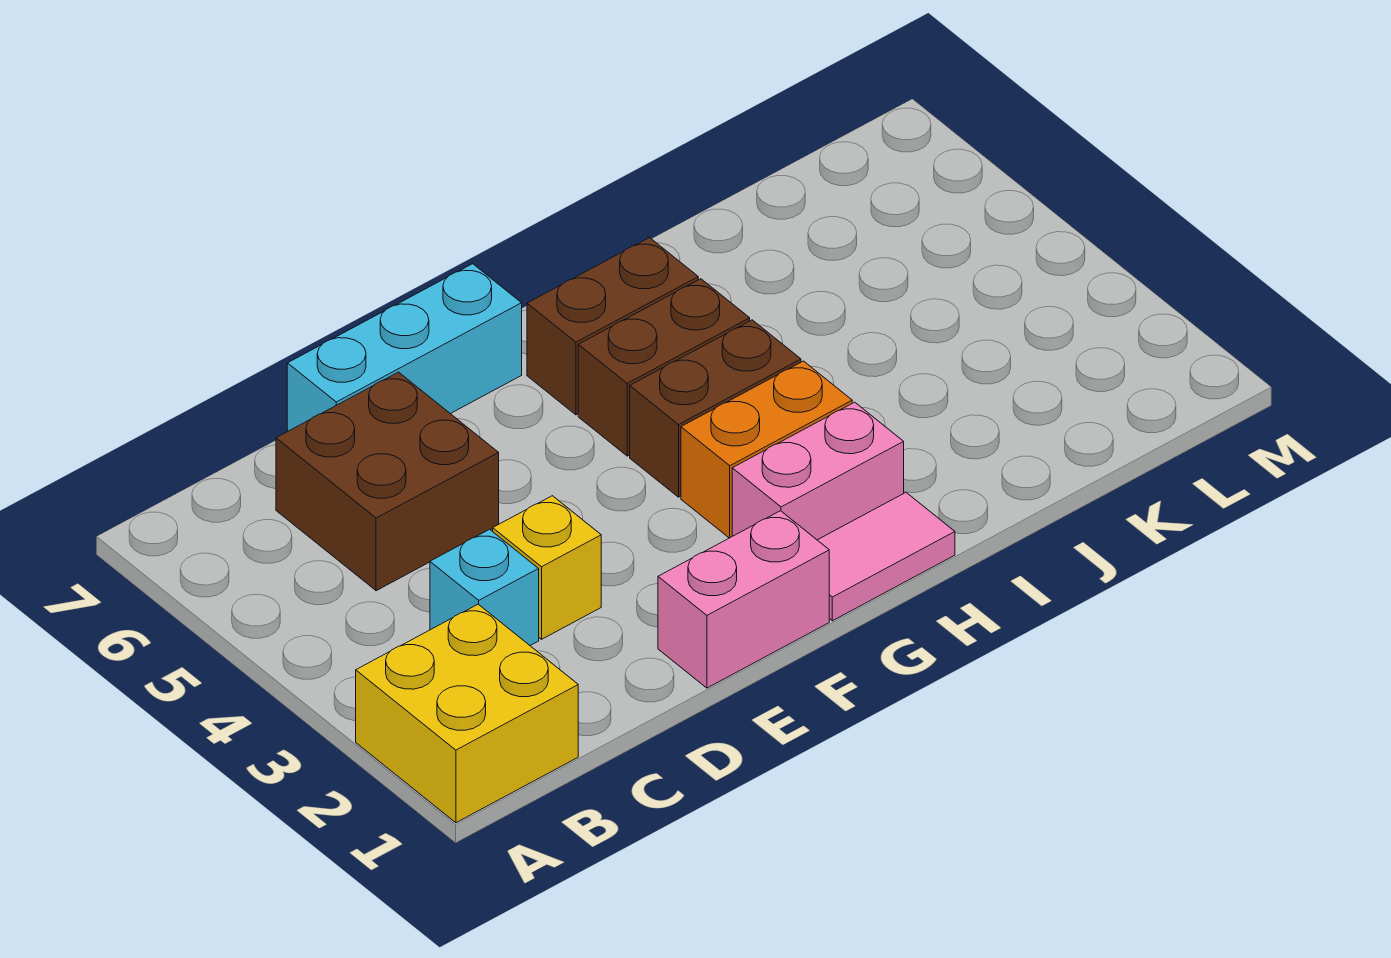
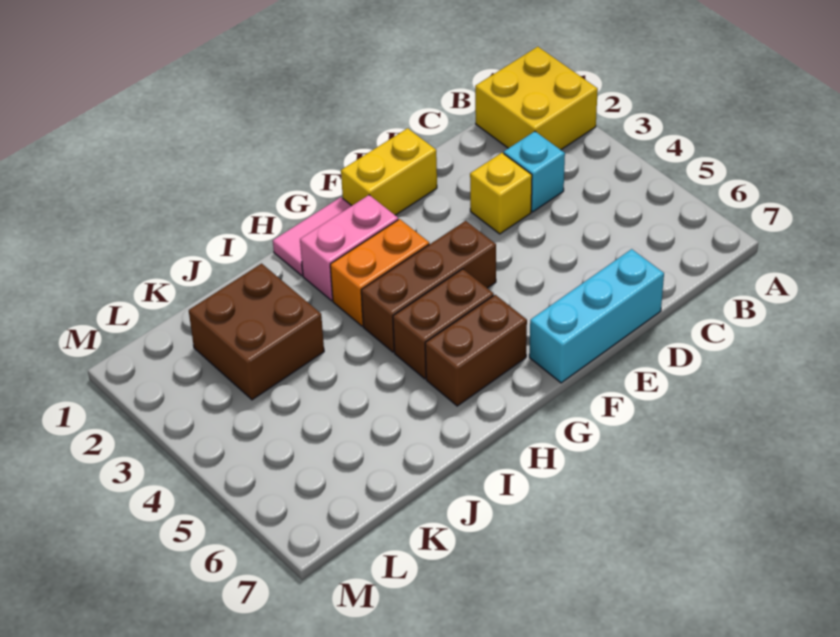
brown 2x2 brick [276,372,499,591] -> brown 2x2 brick moved to [189,264,324,400]
pink 1x2 brick [658,511,829,688] -> yellow 1x2 brick [341,128,437,215]
brown 1x2 brick [630,320,801,497] -> brown 1x3 brick [361,221,496,352]

